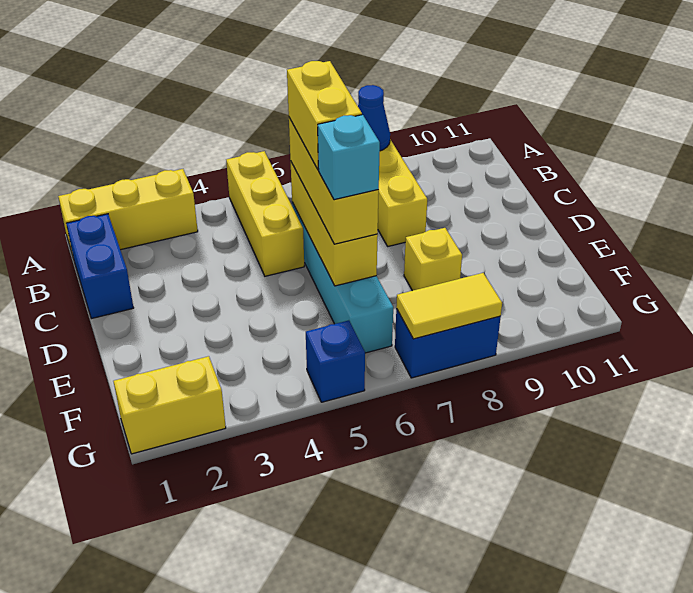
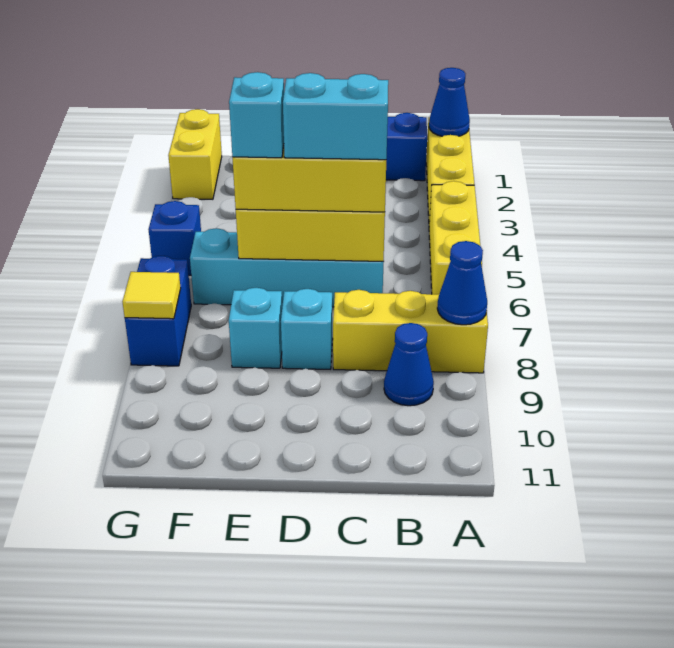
none -> blue 1x1 cone [429,68,470,136]
yellow 1x3 brick [226,151,304,276] -> yellow 1x3 brick turned to [429,181,482,294]
none -> blue 1x1 cone [384,323,434,406]
yellow 1x2 brick [287,61,362,170] -> cyan 1x2 brick [283,73,388,160]
none -> cyan 1x1 brick [281,289,333,369]
yellow 1x1 brick [404,228,462,291] -> cyan 1x1 brick [229,288,282,368]
yellow 1x2 tile [396,273,502,339] -> yellow 1x1 tile [122,272,181,319]

